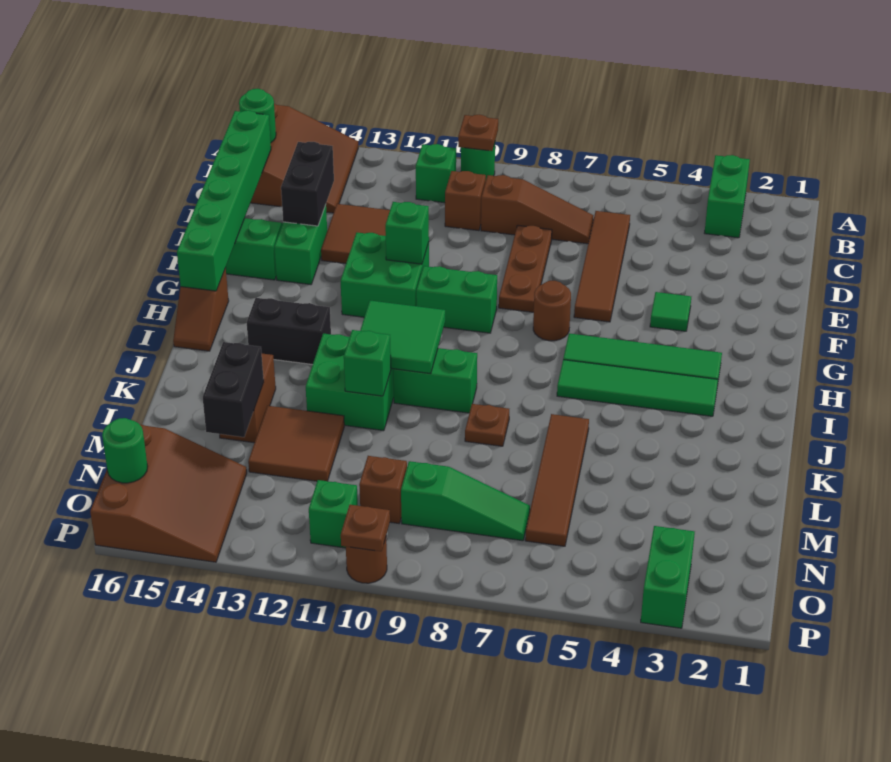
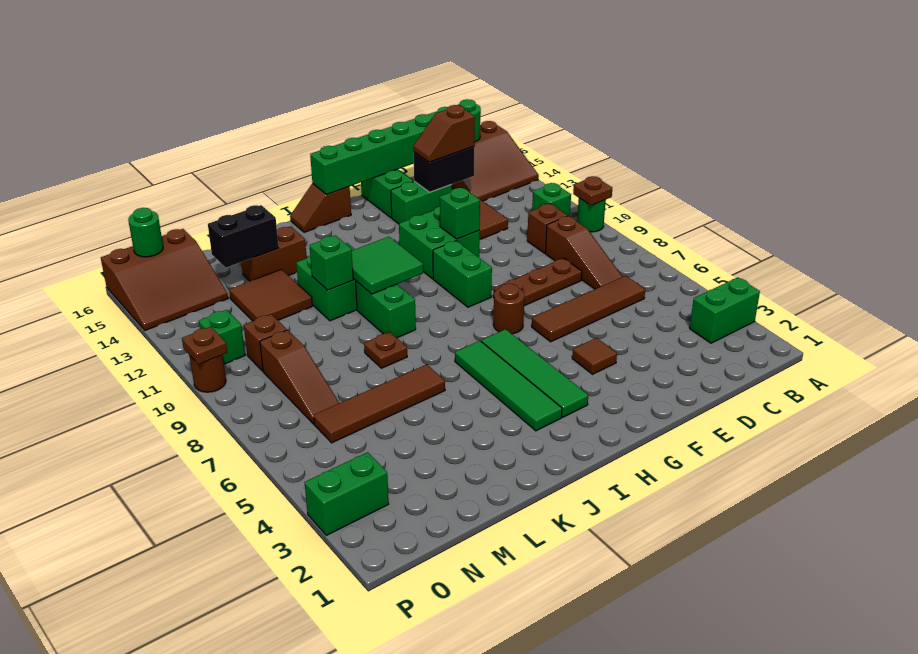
none -> brown 1x2 slope [413,105,475,162]
green 1x1 tile [650,292,691,331] -> brown 1x1 tile [572,338,617,374]
black 1x2 brick [247,298,331,365] -> none
green 1x3 slope [401,461,530,541] -> brown 1x3 slope [260,330,339,424]

